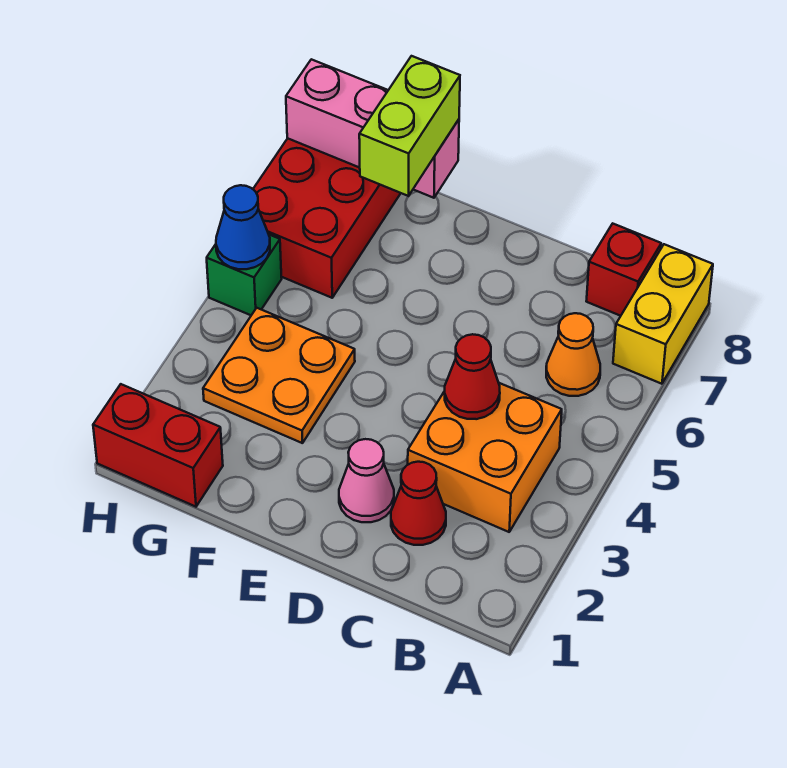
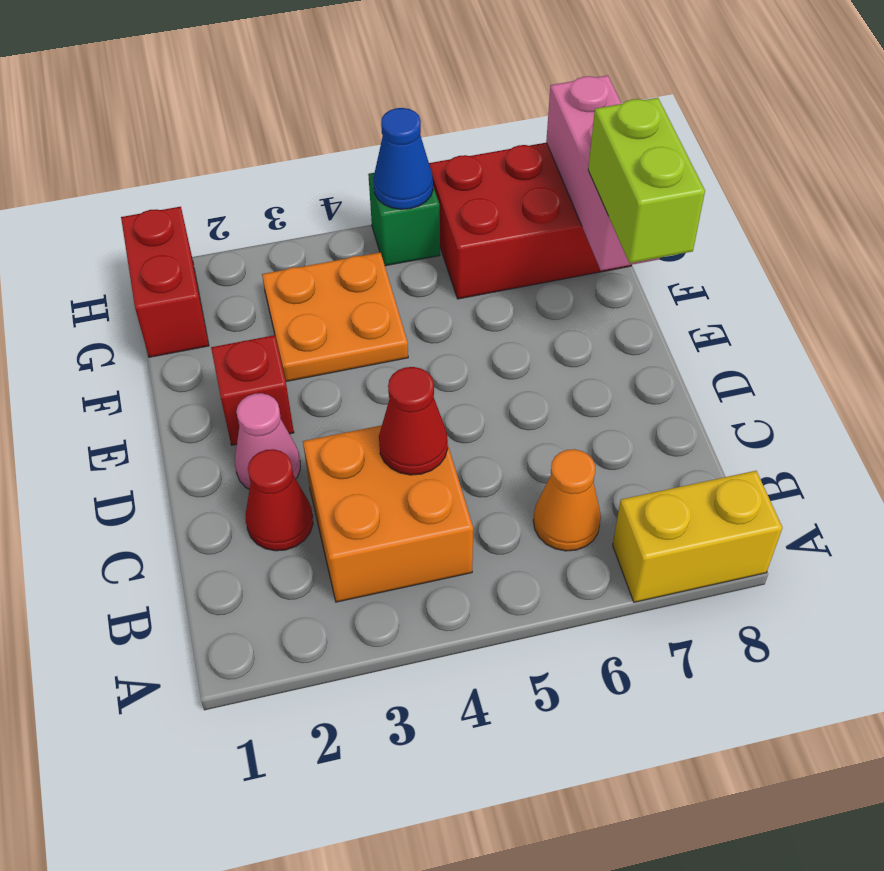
red 1x1 brick [586,224,661,316] -> red 1x1 brick moved to [211,335,294,445]
lime 1x2 brick [359,56,460,196] -> lime 1x2 brick turned to [588,98,705,263]

